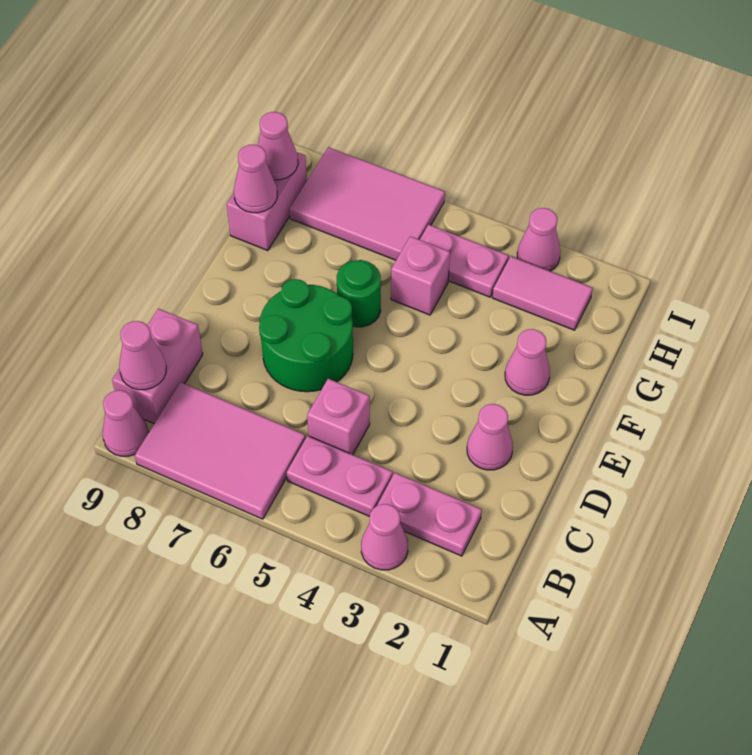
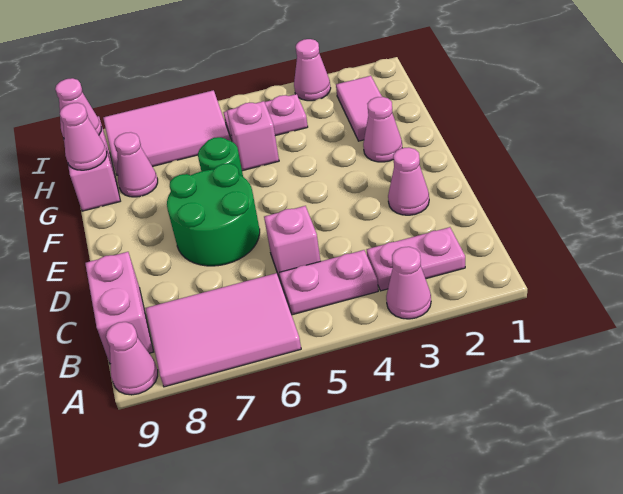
pink 1x1 cone [119,321,166,390] -> pink 1x1 cone moved to [114,132,158,197]
pink 1x2 tile [492,256,593,330] -> pink 1x2 tile turned to [336,76,382,141]

